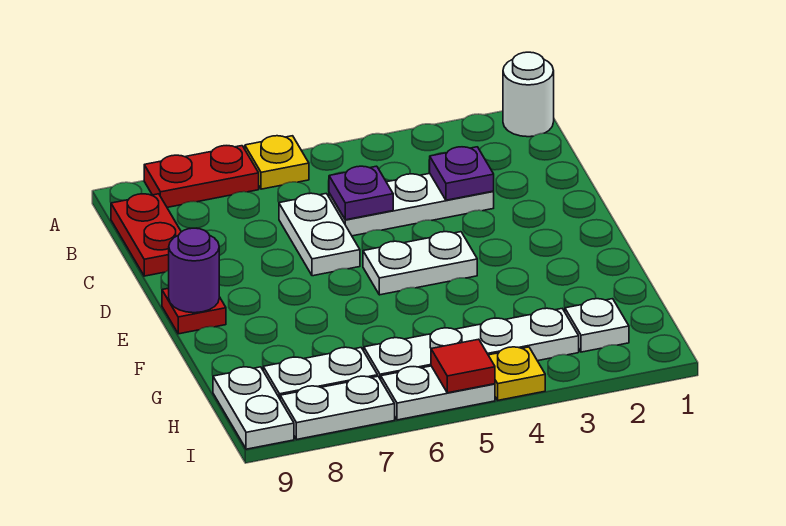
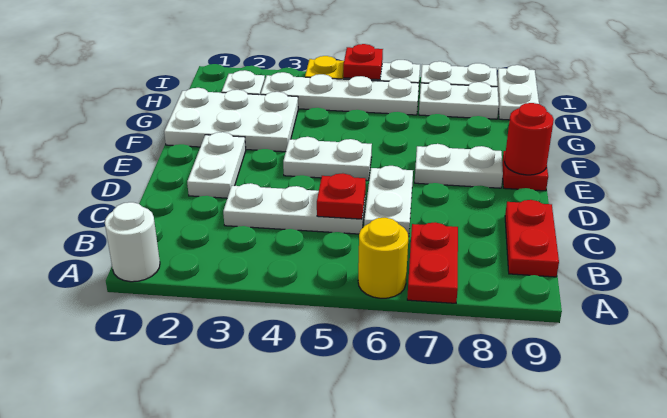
yellow 1x1 plate [245,136,309,189] -> yellow 1x1 round brick [358,218,408,298]
red 1x2 plate [144,146,259,207] -> red 1x2 plate turned to [407,222,458,303]
purple 1x1 plate [430,147,494,200] -> none
purple 1x1 plate [329,166,393,220] -> red 1x1 plate [317,173,366,219]
none -> white 1x2 plate [187,132,246,198]
none -> white 1x2 plate [415,144,503,188]
purple 1x1 round brick [169,228,219,313] -> red 1x1 round brick [504,103,554,175]
none -> white 2x3 plate [164,88,298,152]
red 1x1 tile [431,339,495,393] -> red 1x1 plate [343,44,383,80]

